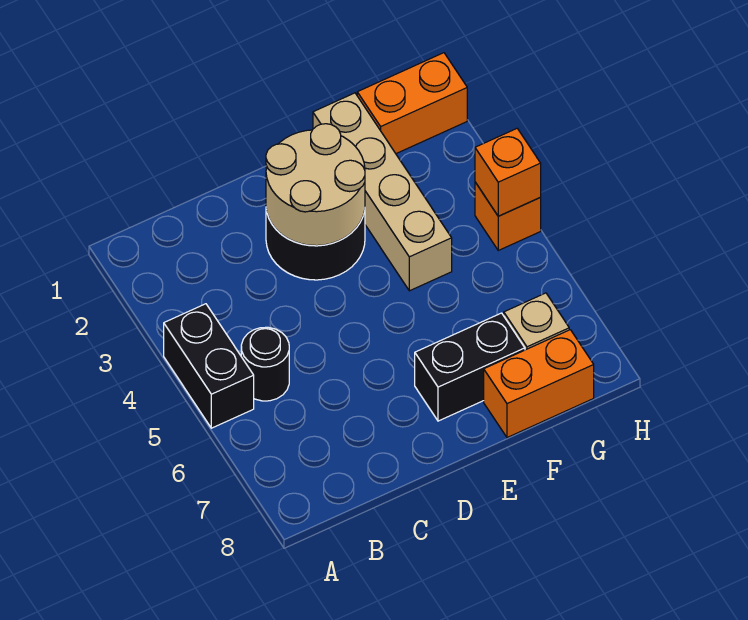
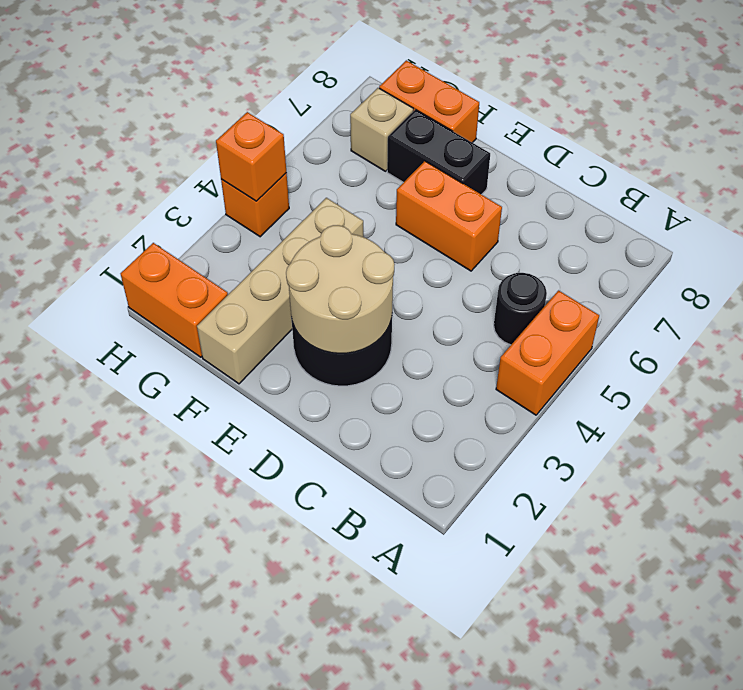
black 1x2 brick [164,304,254,428] -> orange 1x2 brick [496,291,599,415]
none -> orange 1x2 brick [396,161,502,271]

